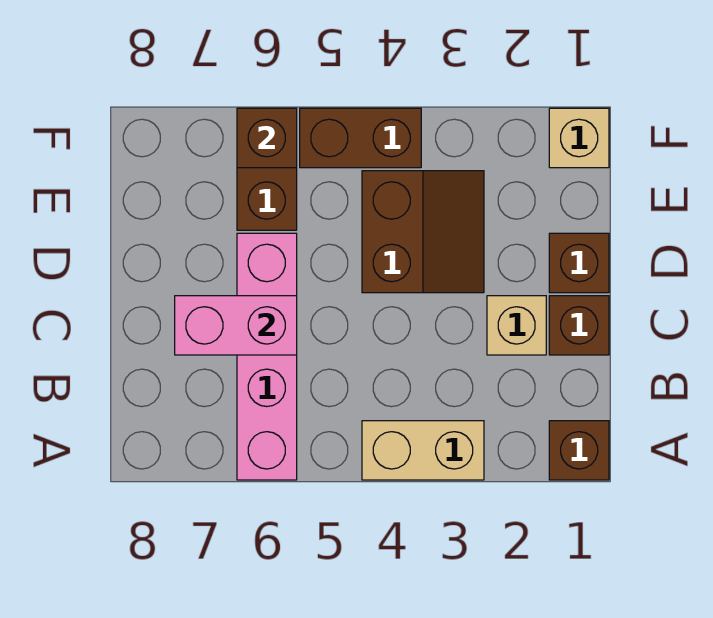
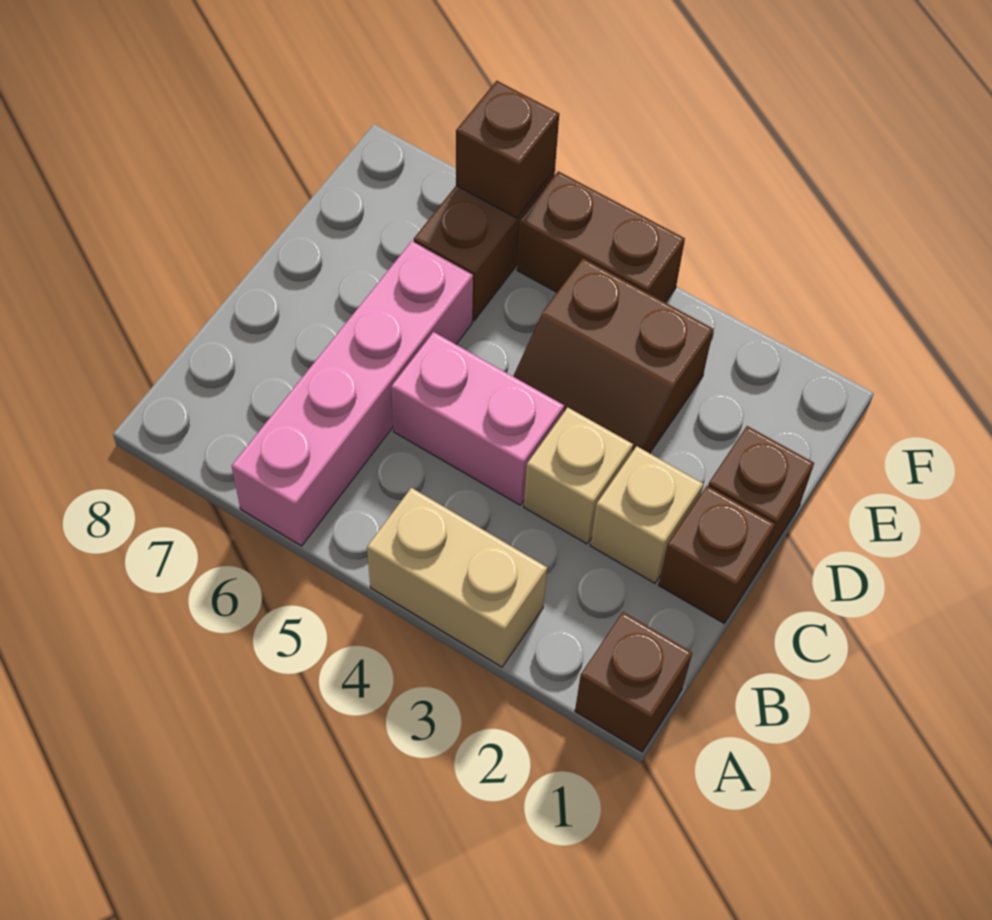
pink 1x2 brick [175,296,297,355] -> pink 1x2 brick moved to [391,332,564,505]
brown 2x2 slope [362,171,484,293] -> brown 2x2 slope turned to [513,258,713,453]
tan 1x1 brick [549,108,609,168] -> tan 1x1 brick moved to [524,407,633,544]

